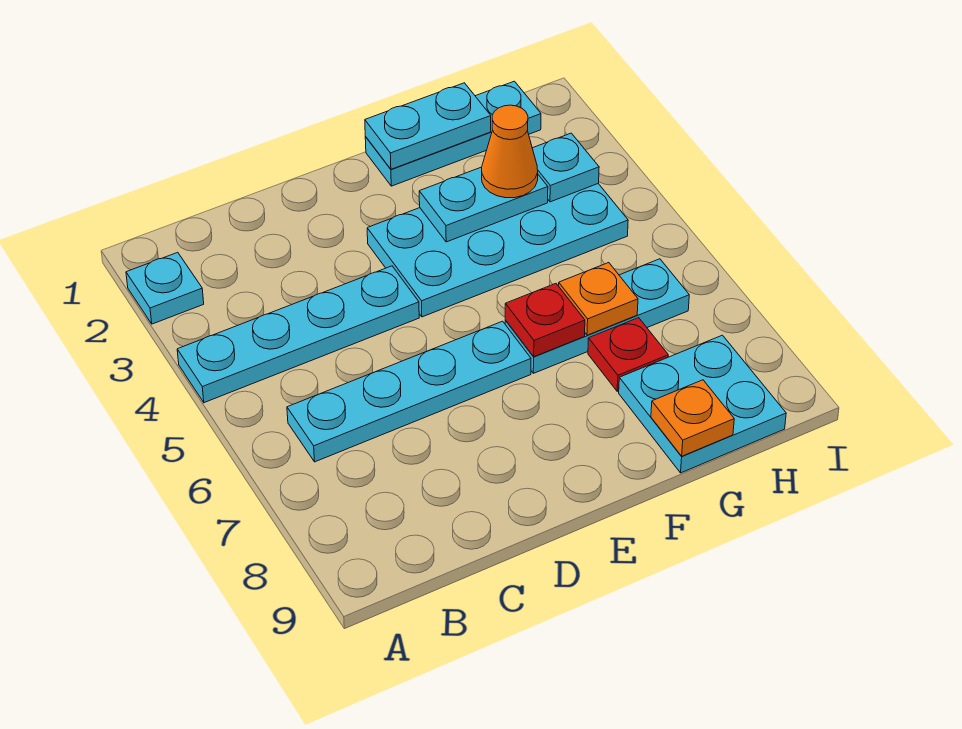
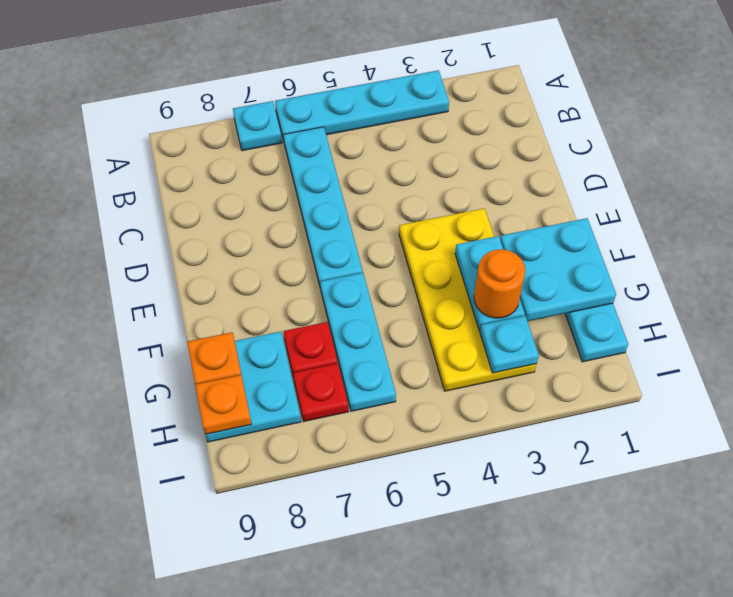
cyan 1x1 plate [126,252,204,324] -> cyan 1x1 plate moved to [233,101,282,151]
cyan 1x4 plate [177,266,419,403] -> cyan 1x4 plate turned to [275,70,449,141]
cyan 2x4 plate [367,184,628,317] -> yellow 2x4 plate [399,208,537,391]
cyan 1x2 plate [365,83,491,169] -> cyan 2x2 plate [500,218,616,321]
red 1x1 plate [505,284,585,357] -> red 1x1 plate moved to [293,363,349,421]
orange 1x1 cone [482,105,538,198] -> orange 1x1 round brick [474,249,525,318]
orange 1x1 plate [559,263,638,335] -> orange 1x1 plate moved to [195,375,252,434]

